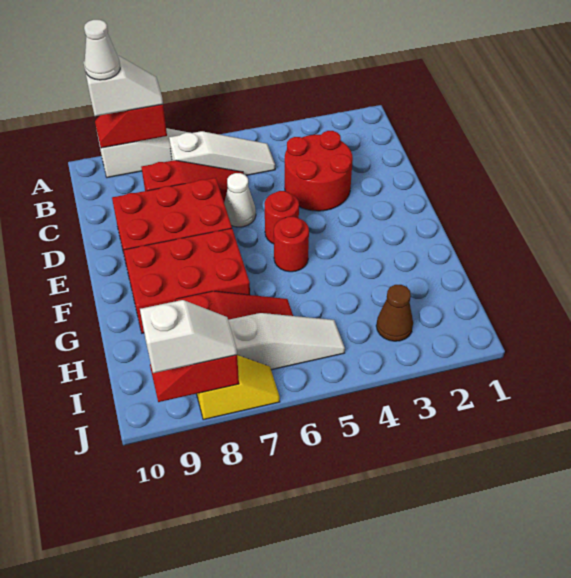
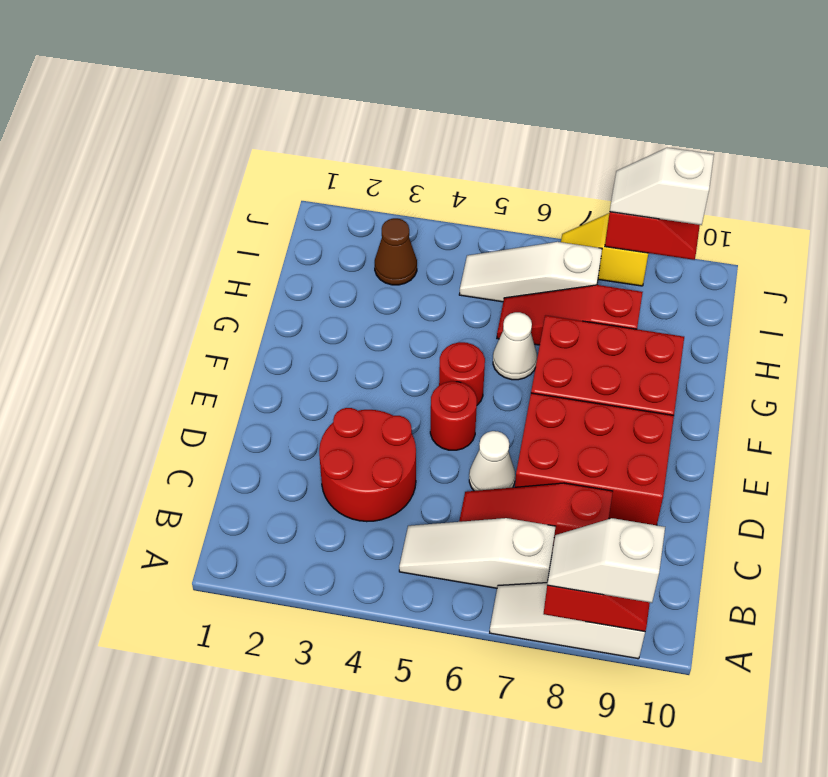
white 1x1 cone [84,20,120,80] -> white 1x1 cone moved to [493,312,537,380]

